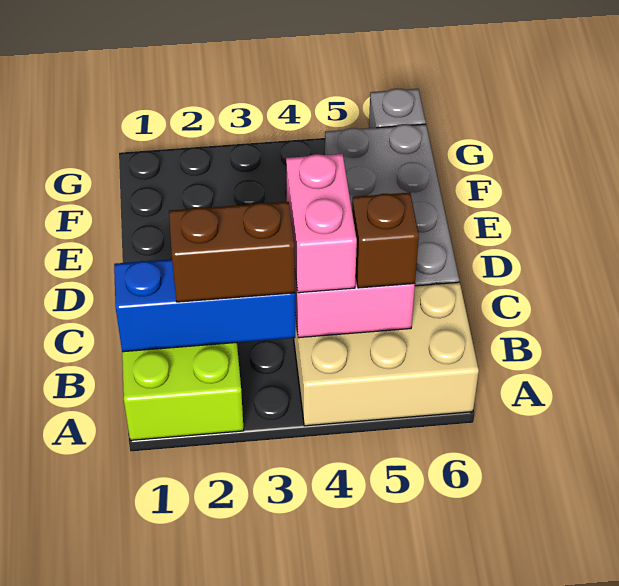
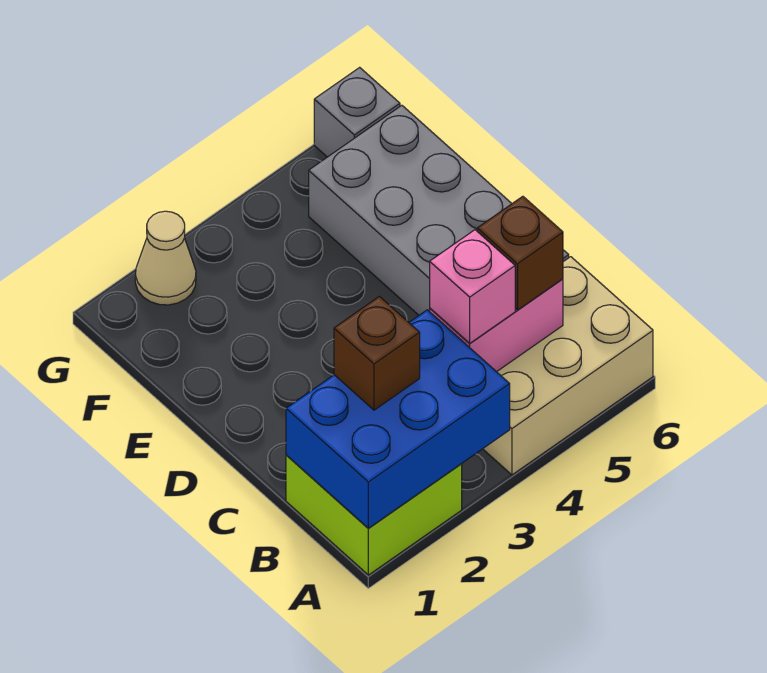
blue 1x3 brick [114,259,295,352] -> blue 2x3 brick [286,310,510,528]
brown 1x2 brick [169,202,295,302] -> brown 1x1 brick [334,296,420,410]
pink 1x2 brick [286,154,357,293] -> pink 1x1 brick [430,230,515,343]
none -> tan 1x1 cone [135,211,196,305]

